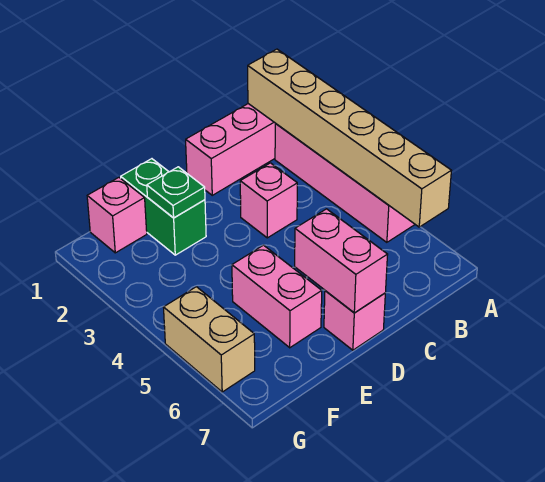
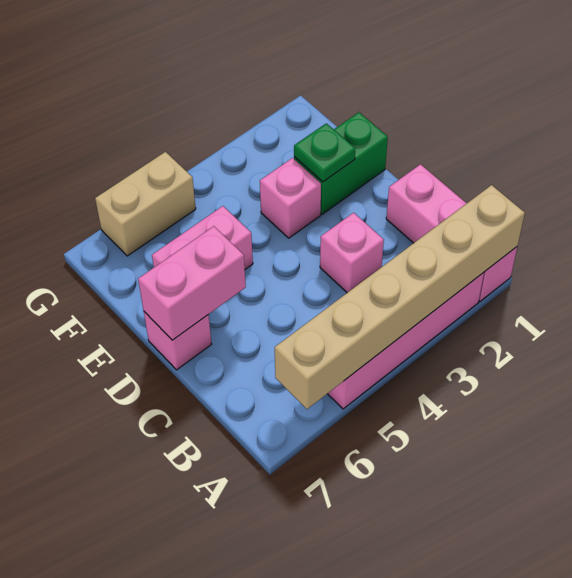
pink 1x1 brick [87,177,147,253] -> pink 1x1 brick moved to [260,158,321,238]

